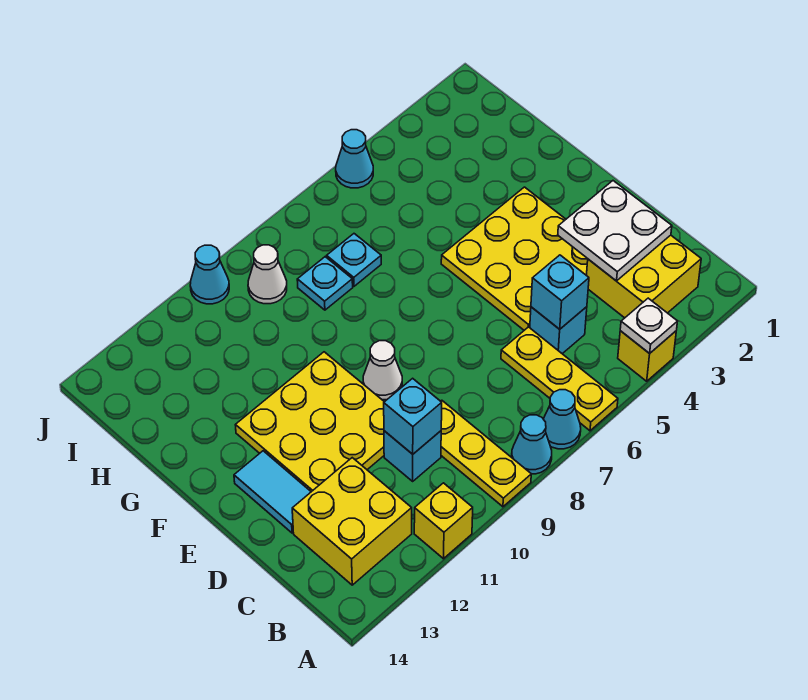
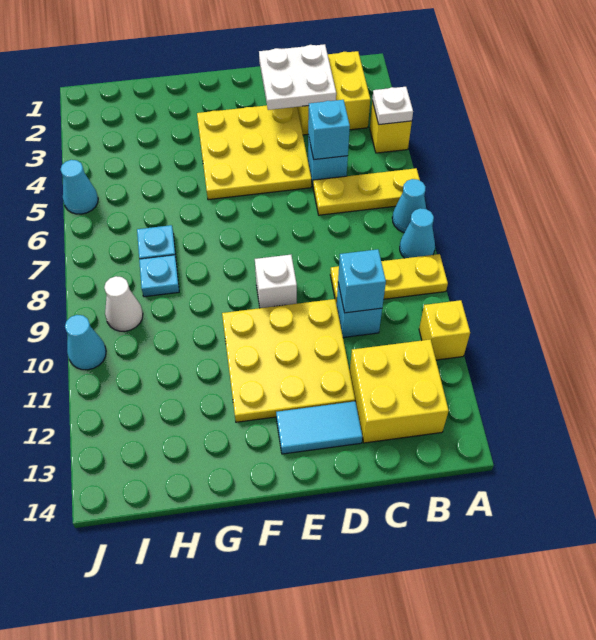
white 1x1 cone [363,341,402,400] -> white 1x1 brick [255,255,297,308]

